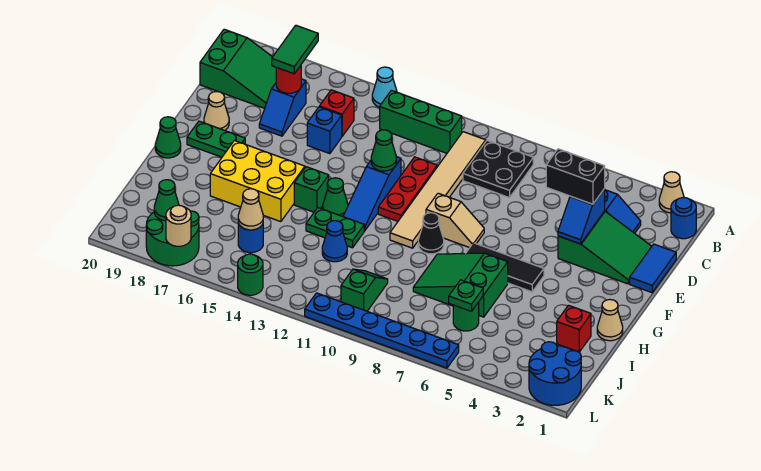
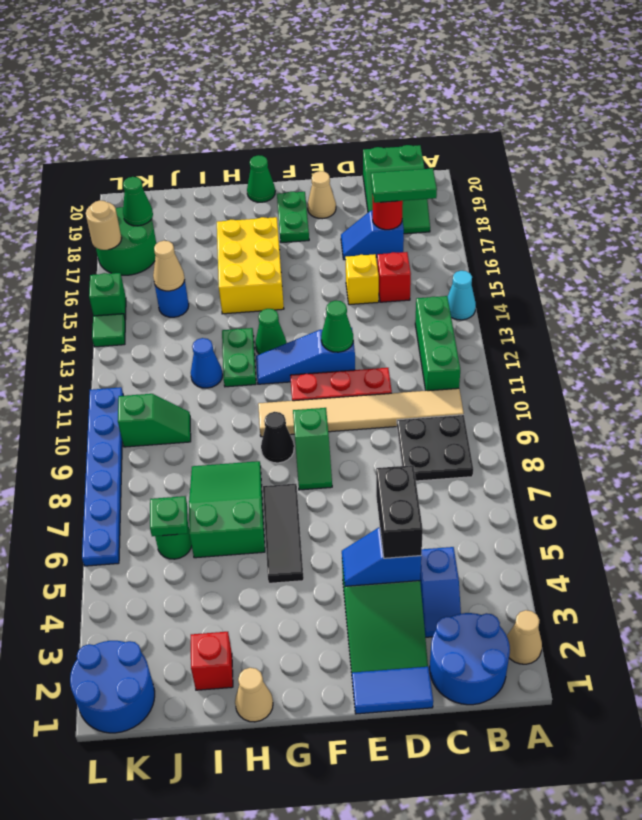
blue 1x1 round brick [671,197,696,239] -> blue 2x2 round brick [430,613,510,705]
blue 1x1 brick [307,107,342,154] -> yellow 1x1 brick [345,254,379,305]
tan 1x2 slope [426,193,484,248] -> green 1x2 slope [293,408,332,490]
green 1x1 brick [294,167,329,212] -> green 1x1 brick moved to [89,273,126,319]
green 1x1 round brick [238,254,263,295] -> green 1x1 tile [92,314,125,347]

